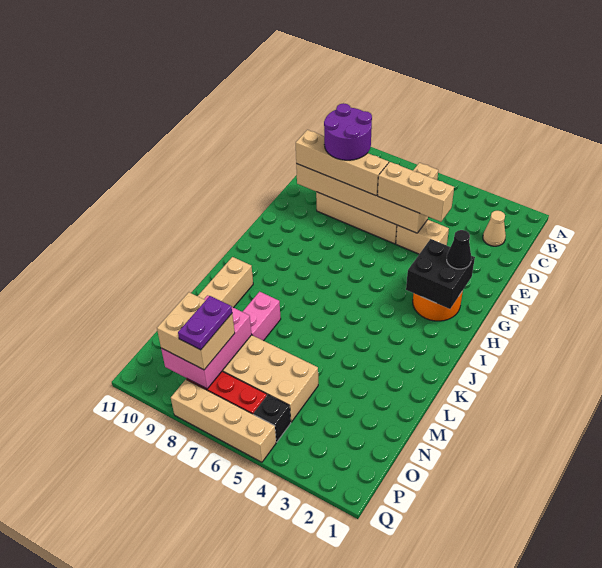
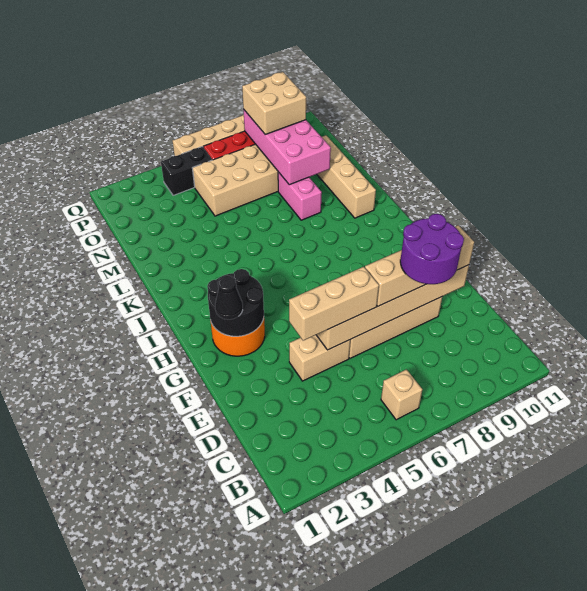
tan 1x1 cone [483,211,506,246] -> none
black 2x2 brick [406,239,475,309] -> black 2x2 round brick [207,269,264,336]
pink 2x3 brick [161,295,252,389] -> pink 2x4 brick [243,109,331,185]
purple 1x2 plate [178,296,232,350] -> none
black 1x1 brick [254,395,291,442] -> black 1x2 brick [161,147,212,195]

